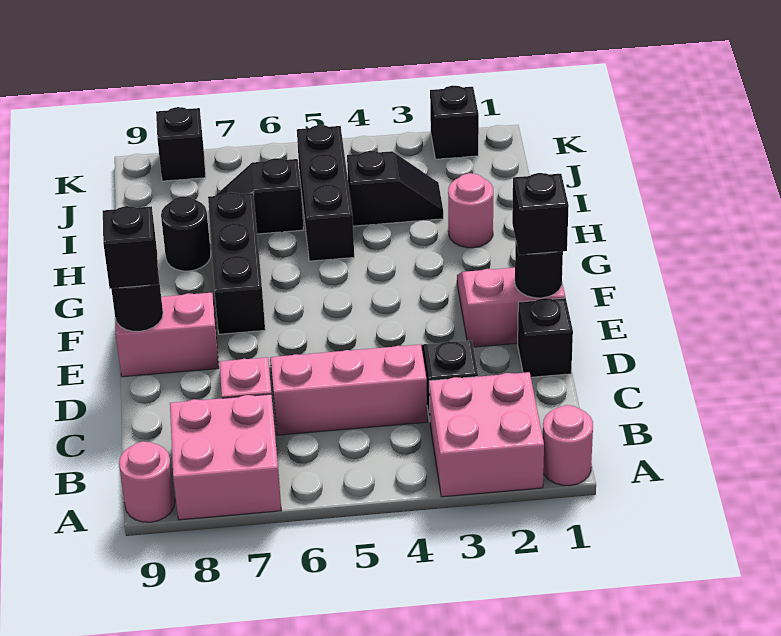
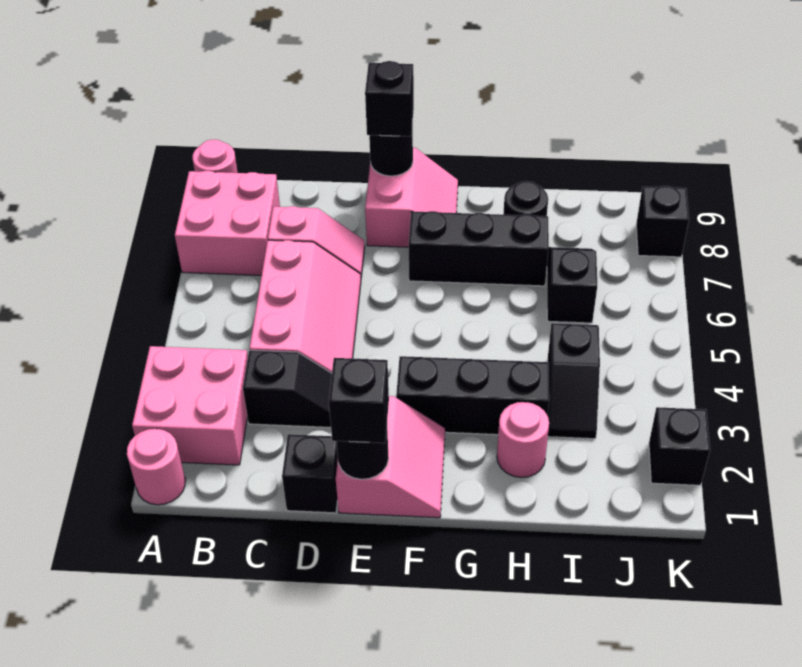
black 1x3 brick [297,125,354,261] -> black 1x3 brick moved to [396,356,549,435]

